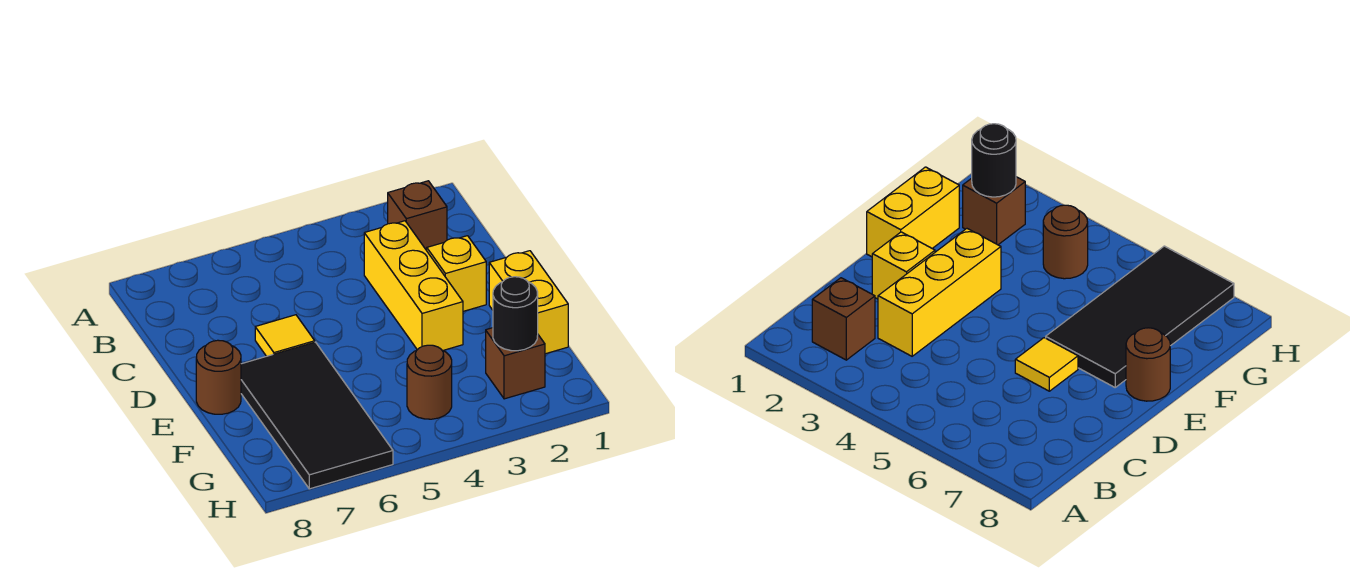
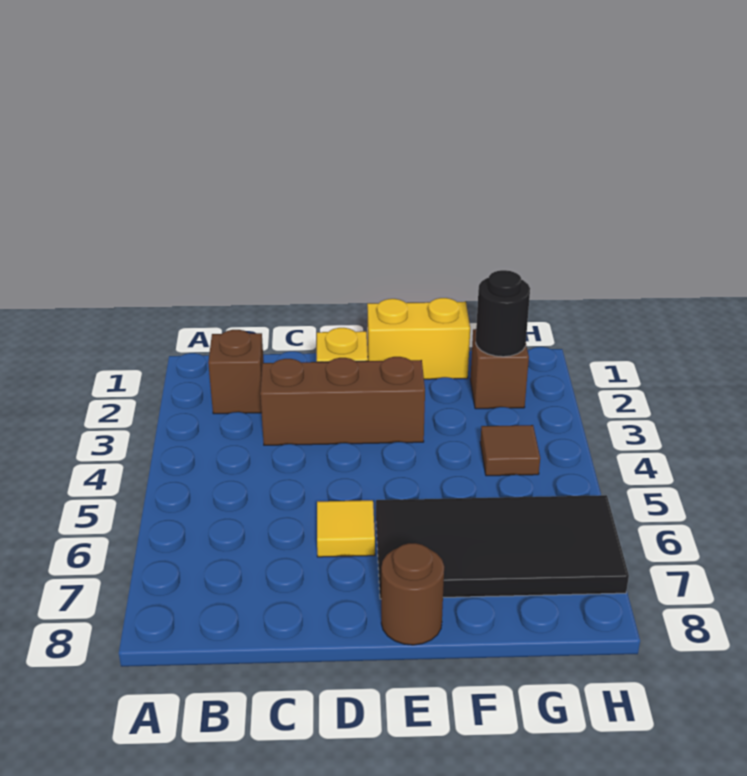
yellow 1x3 brick [364,221,463,350] -> brown 1x3 brick [260,357,425,445]
brown 1x1 round brick [407,345,452,419] -> brown 1x1 tile [480,425,540,476]

